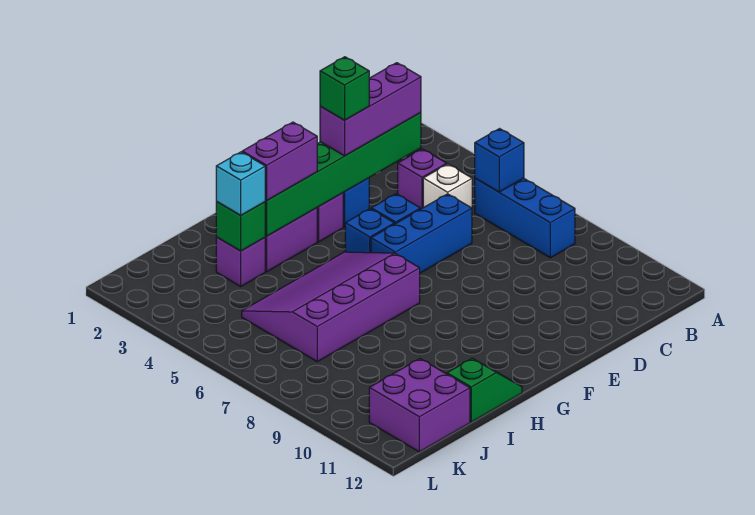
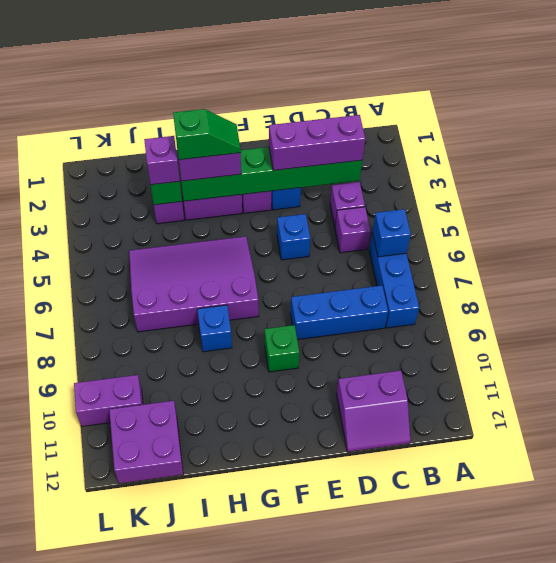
white 1x1 brick [423,164,472,208] -> purple 1x1 brick [335,207,371,253]
none -> purple 2x2 slope [336,371,410,452]
blue 1x3 brick [371,194,472,273] -> blue 1x3 brick moved to [291,286,388,340]
green 1x1 brick [320,57,369,120] -> green 1x1 brick moved to [265,325,299,372]
blue 1x1 brick [345,209,395,253] -> blue 1x1 brick moved to [197,305,232,352]
green 1x2 slope [447,358,522,422] -> green 1x2 slope moved to [173,109,241,160]
cyan 1x1 brick [216,152,265,215] -> purple 1x1 brick [144,136,180,185]
none -> purple 1x2 brick [74,375,143,426]

